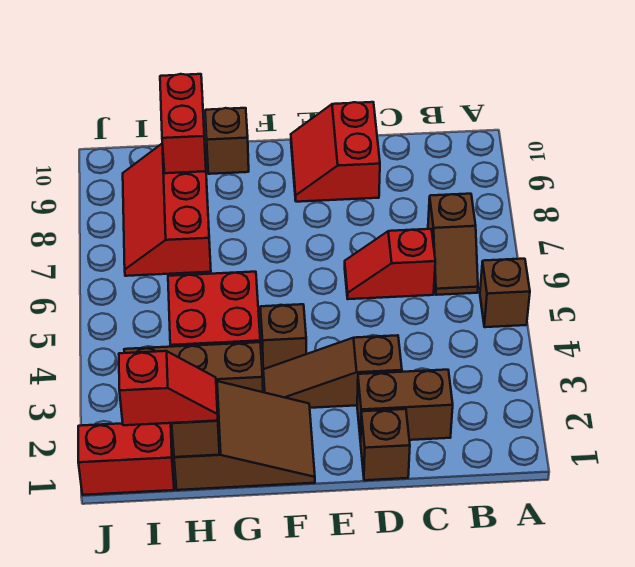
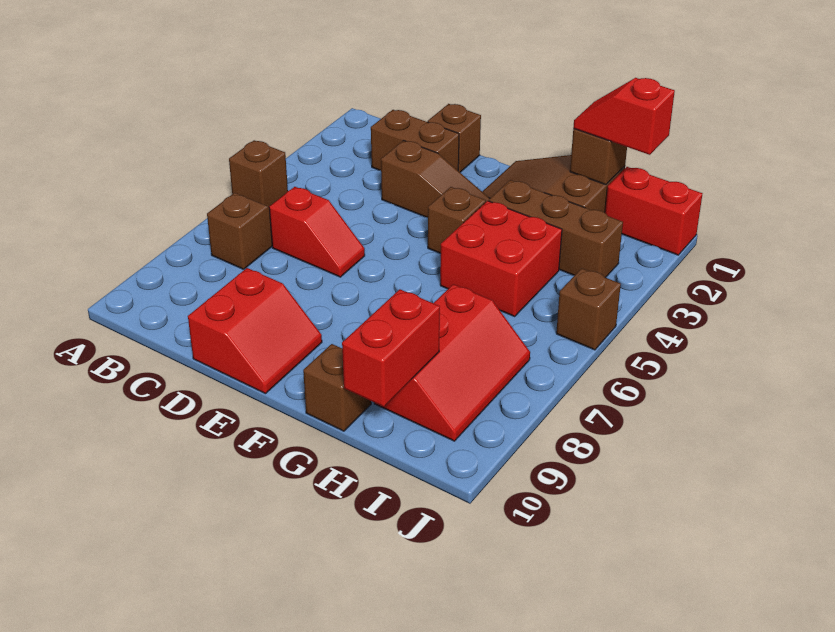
none -> brown 1x1 brick [556,268,621,350]

